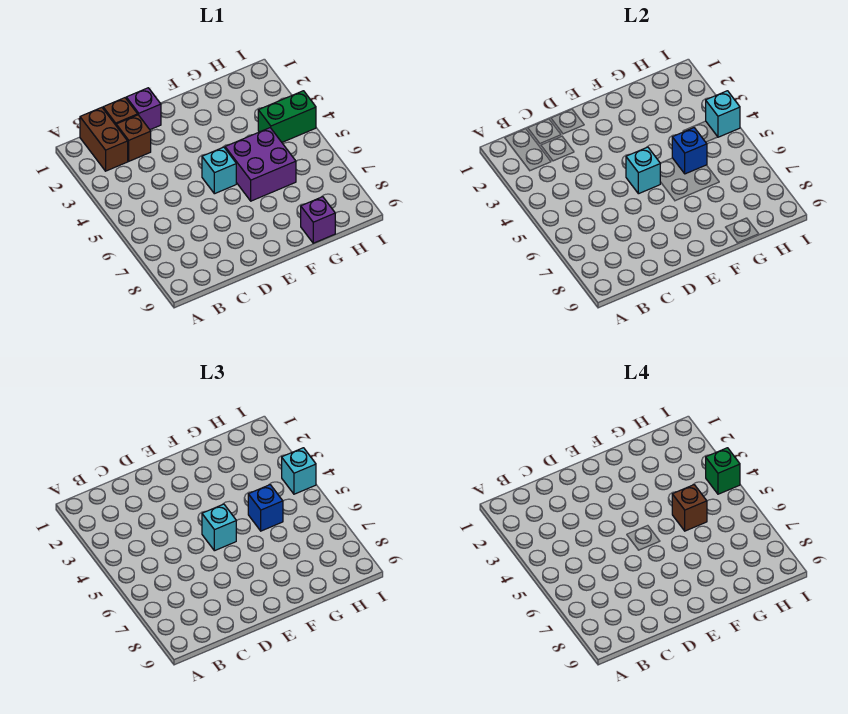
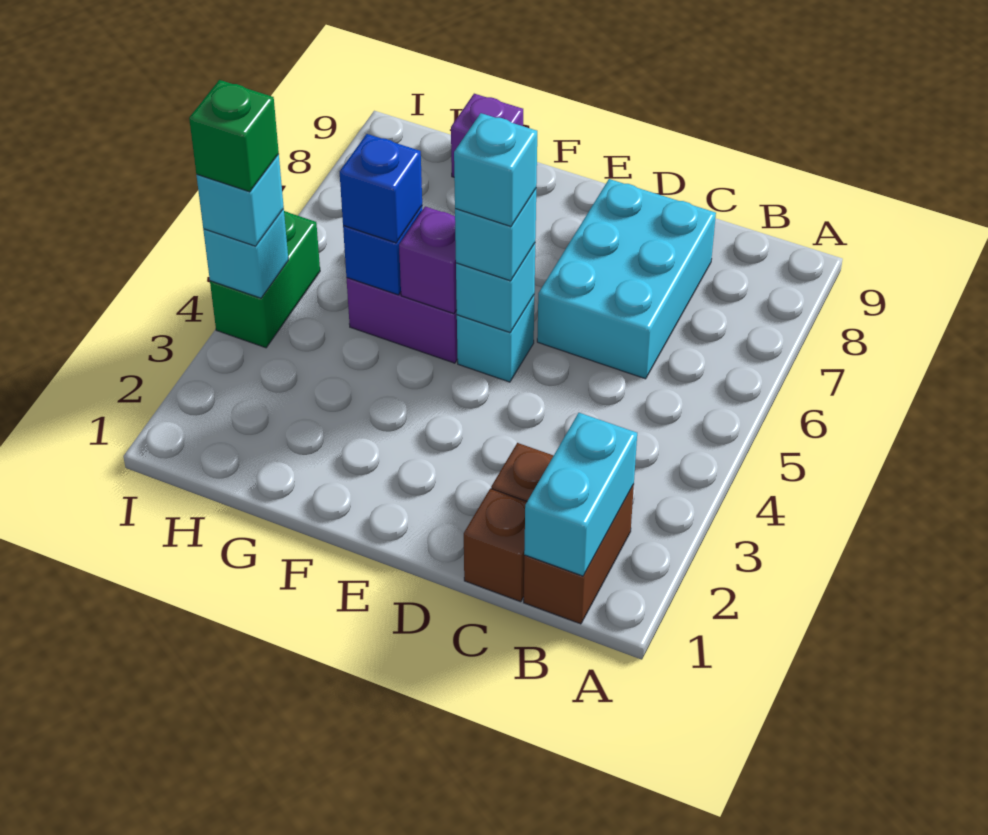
none -> cyan 1x2 brick [524,413,637,576]
none -> cyan 2x3 brick [537,179,716,379]
purple 1x1 brick [126,88,161,130] -> purple 1x1 brick moved to [399,206,457,314]
none -> cyan 1x1 brick [454,113,537,226]
brown 1x1 brick [672,485,707,531] -> none
green 1x2 brick [258,91,316,142] -> green 1x2 brick turned to [210,211,320,348]

